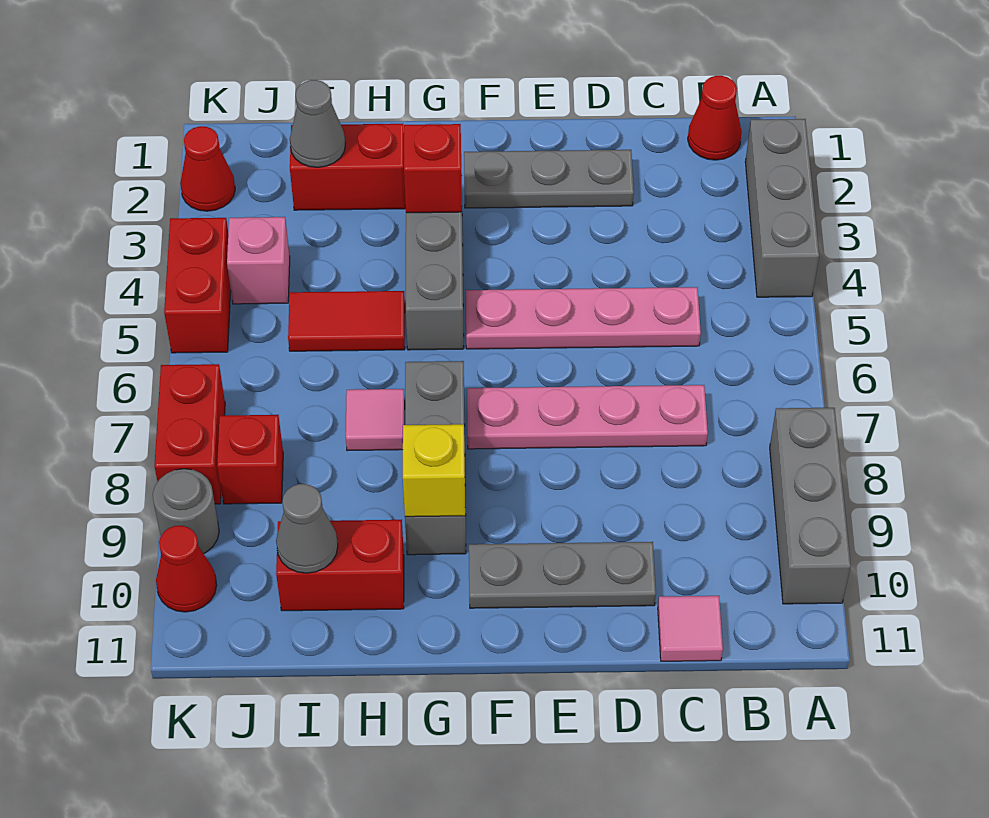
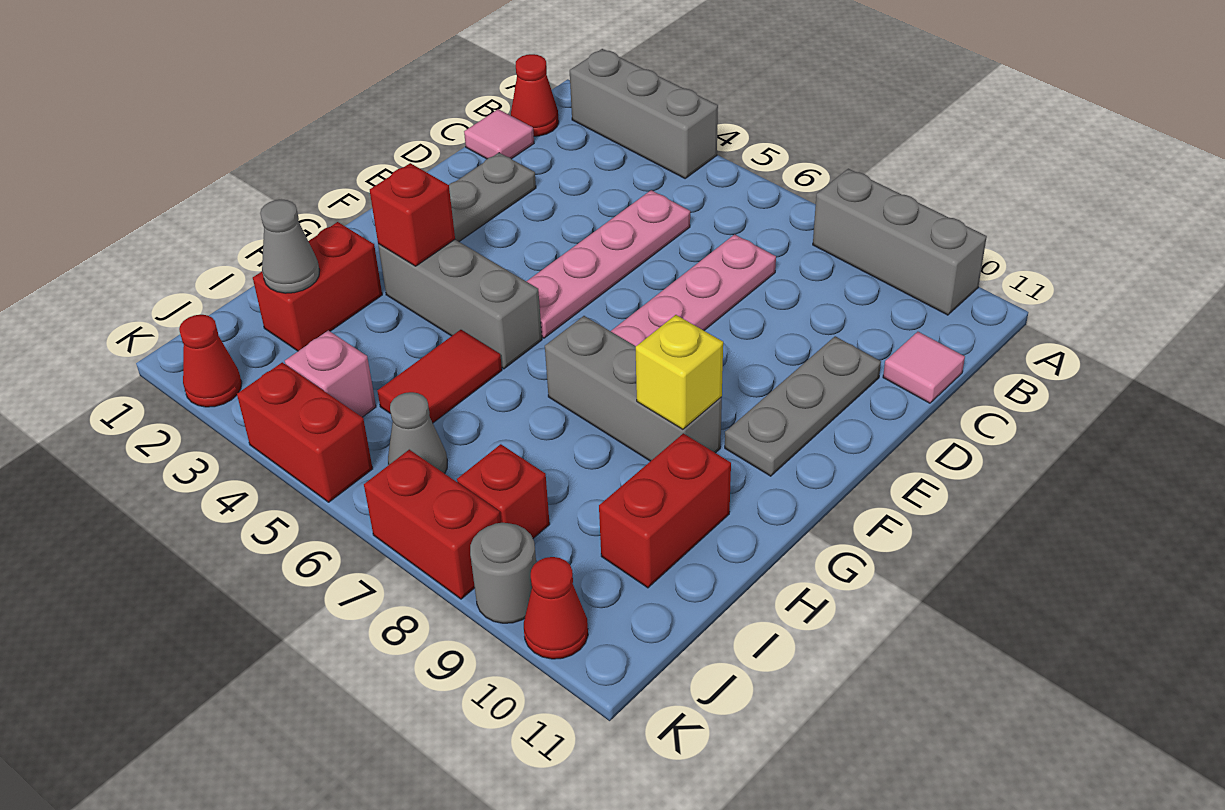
pink 1x1 tile [346,389,405,451] -> pink 1x1 tile moved to [464,109,534,159]
grey 1x1 cone [276,484,338,573] -> grey 1x1 cone moved to [388,392,447,474]

